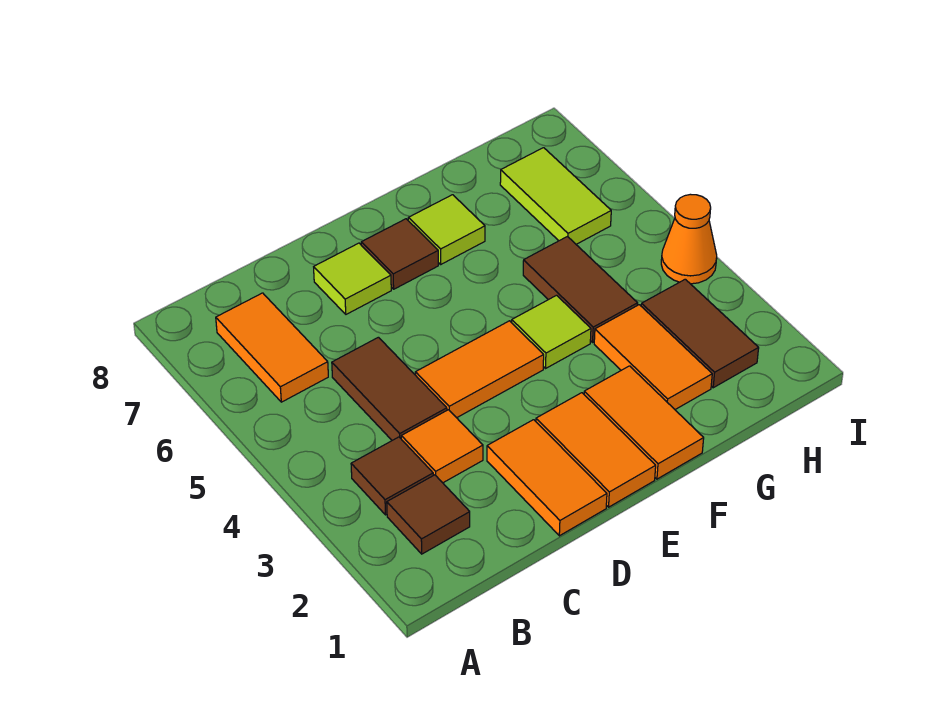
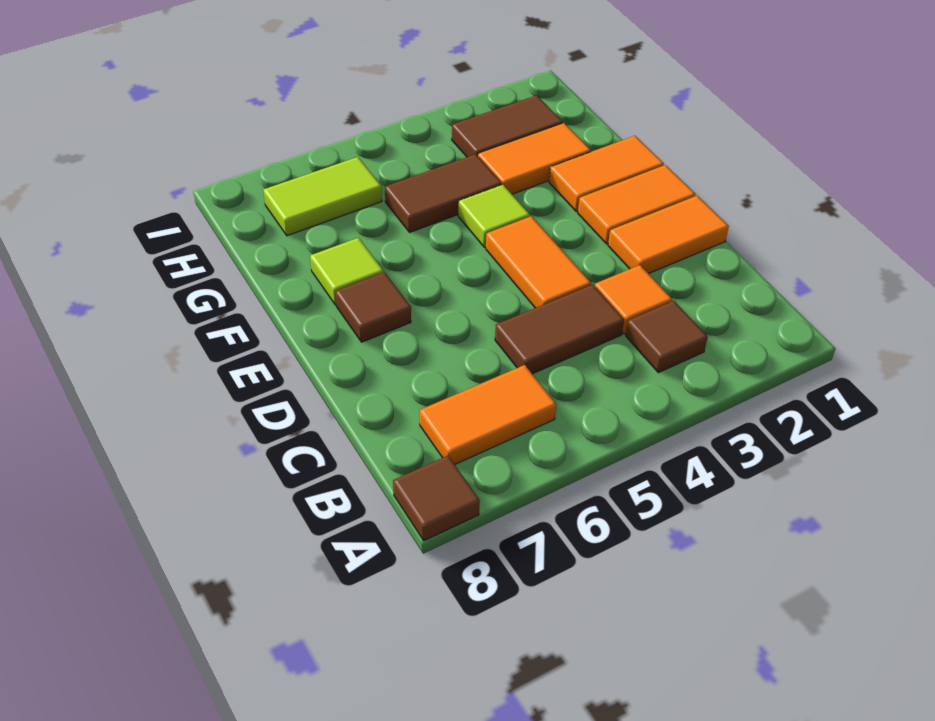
brown 1x1 tile [387,475,470,554] -> brown 1x1 tile moved to [393,456,480,541]
lime 1x1 tile [314,243,391,314] -> none
orange 1x1 cone [661,194,717,284] -> none

